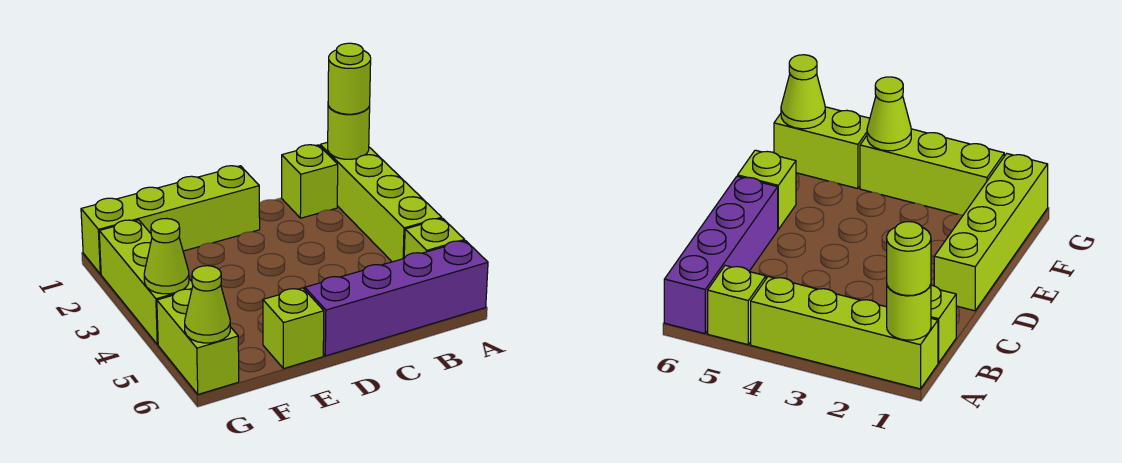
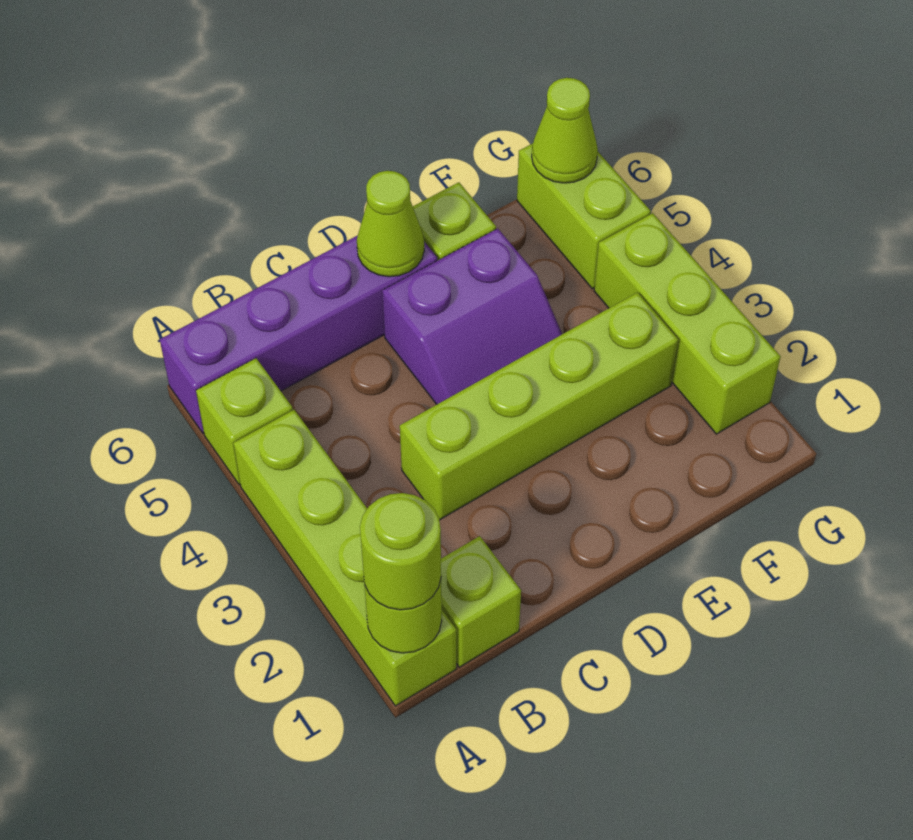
lime 1x4 brick [81,166,260,274] -> lime 1x4 brick moved to [400,292,678,520]
none -> purple 2x2 slope [382,229,562,404]
lime 1x1 cone [144,219,189,294] -> lime 1x1 cone moved to [357,171,424,277]

